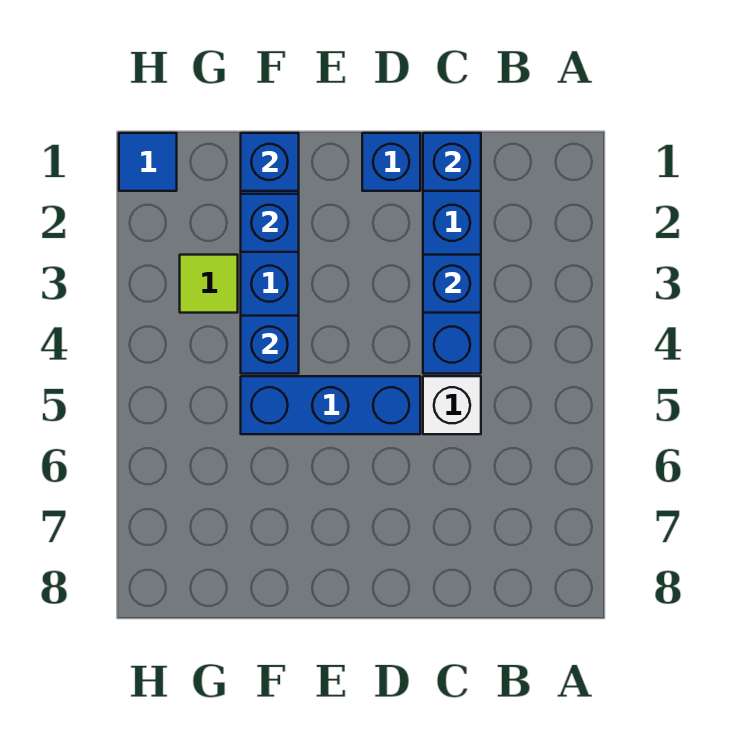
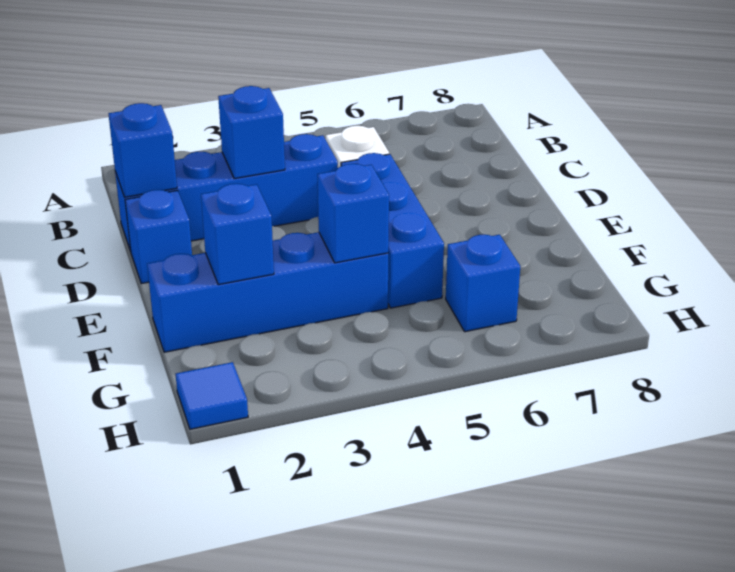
blue 1x1 brick [241,133,299,191] -> blue 1x1 brick moved to [446,234,520,332]
lime 1x1 tile [180,255,238,313] -> none

